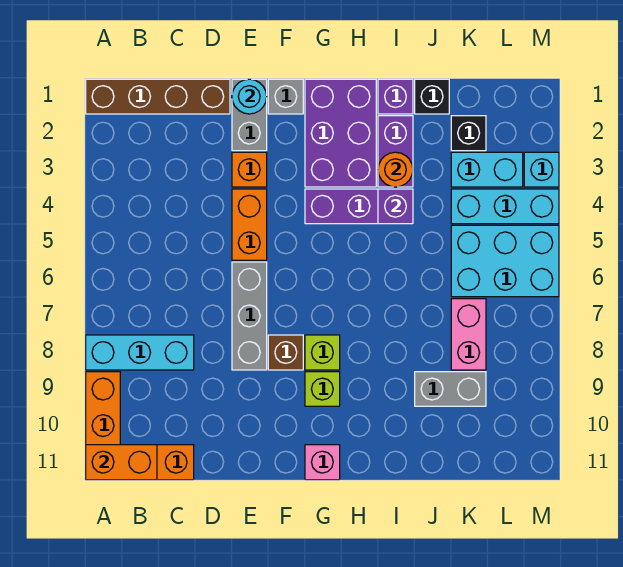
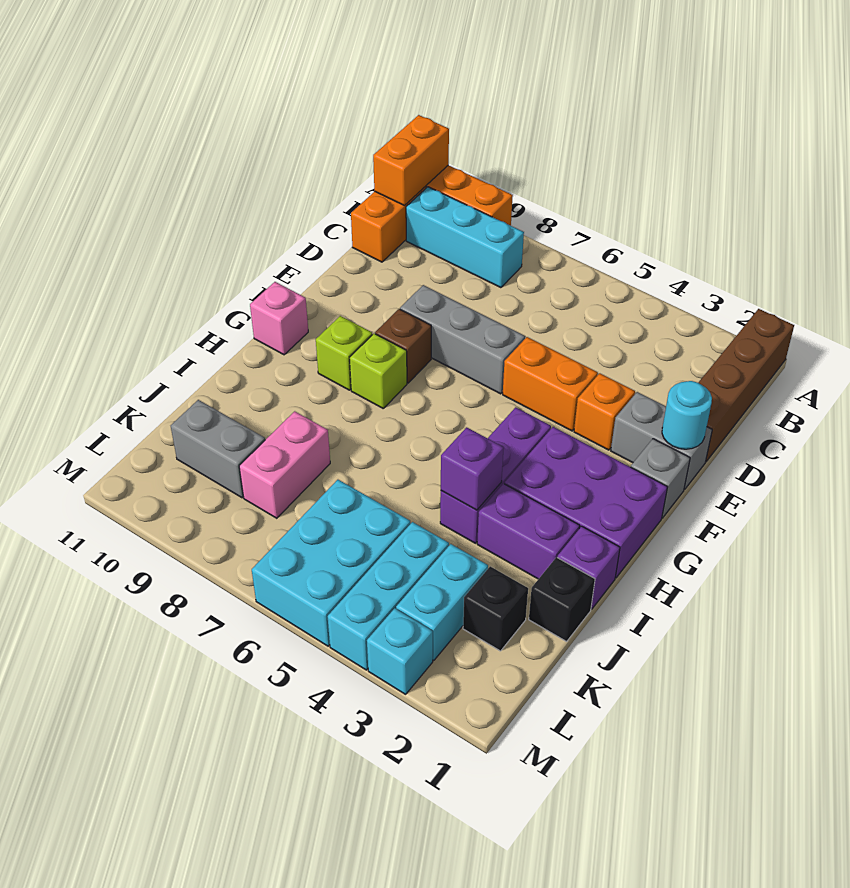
cyan 1x3 brick [86,335,194,370] -> cyan 1x3 brick turned to [406,187,524,288]
orange 1x1 round brick [378,152,413,187] -> none
grey 1x2 brick [415,372,486,406] -> grey 1x2 brick turned to [171,400,265,498]
pink 1x2 brick [451,299,486,370] -> pink 1x2 brick turned to [239,411,330,518]

